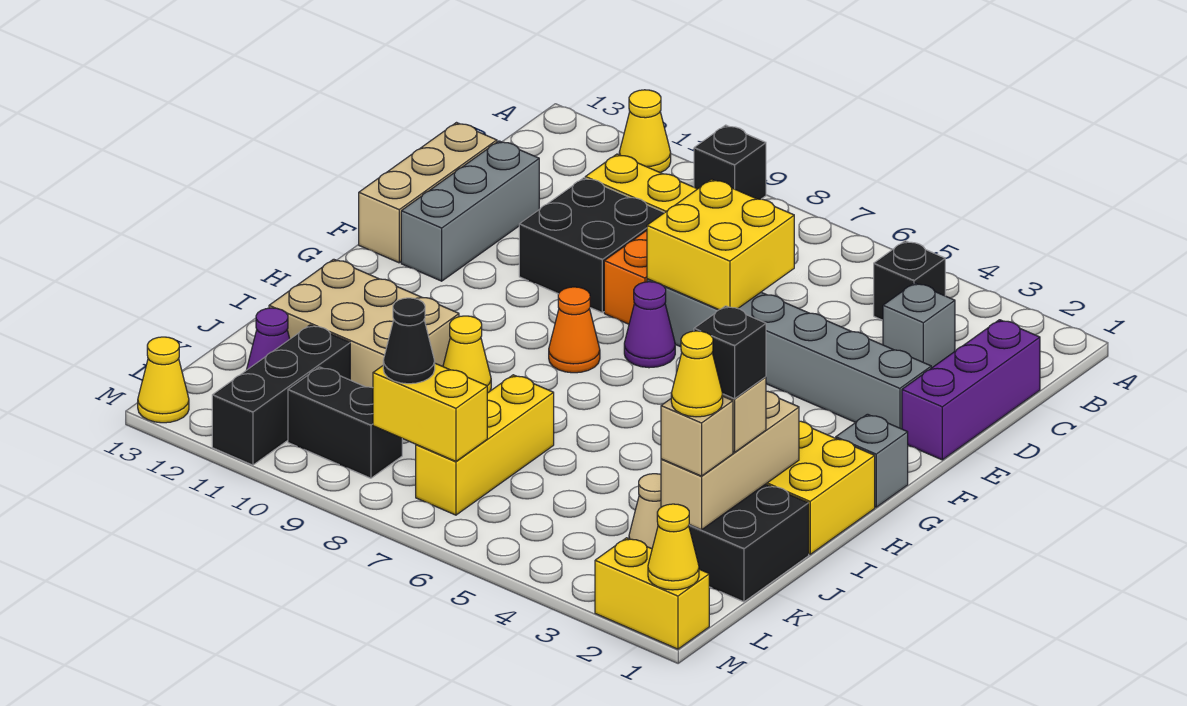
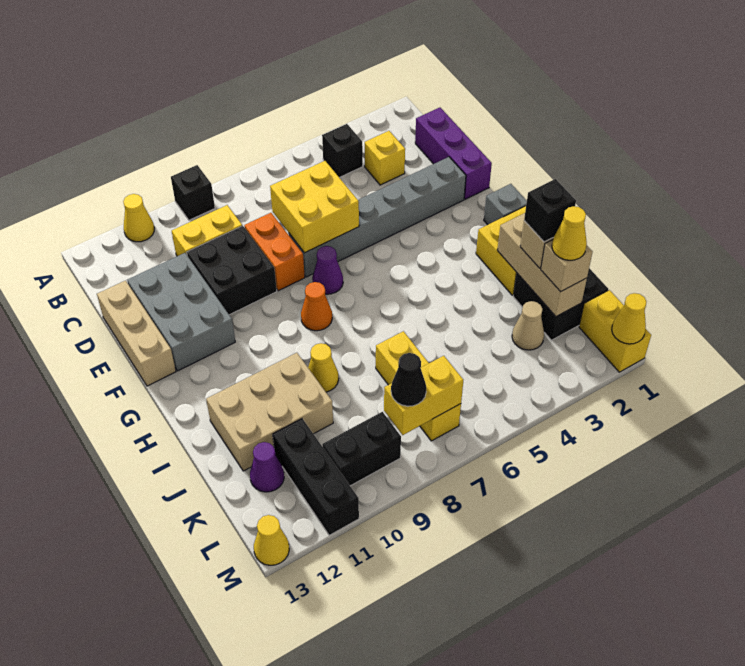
grey 1x1 brick [883,283,955,368] -> yellow 1x1 brick [365,131,405,185]
grey 1x3 brick [401,141,539,281] -> grey 2x3 brick [127,253,235,371]
yellow 1x2 brick [595,538,709,649] -> yellow 1x2 brick turned to [579,290,651,372]

